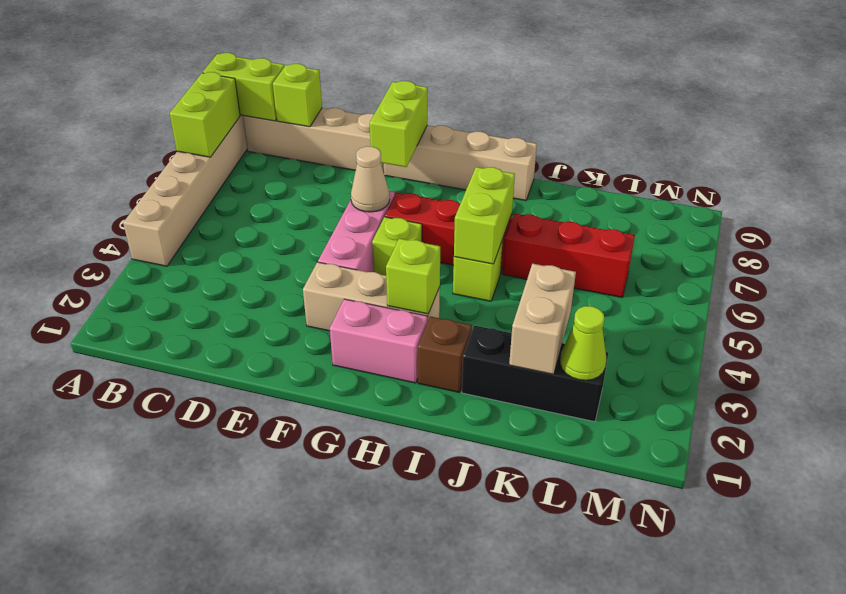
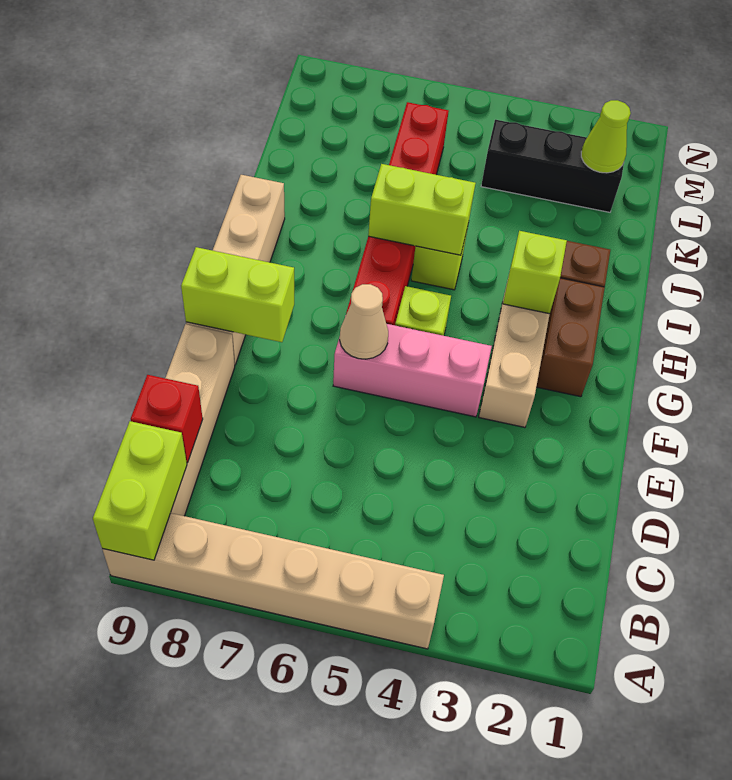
lime 1x2 brick [170,72,240,157] -> none
lime 1x1 brick [273,64,322,127] -> red 1x1 brick [131,375,203,463]
pink 1x2 brick [330,299,428,383] -> brown 1x2 brick [536,278,605,397]
black 1x3 brick [462,325,608,422] -> black 1x3 brick turned to [481,120,624,212]
tan 1x2 brick [509,264,576,374] -> none

